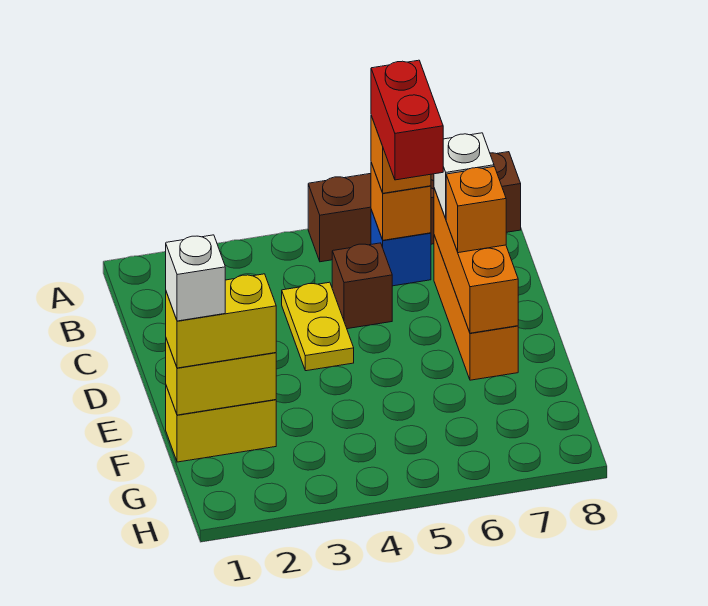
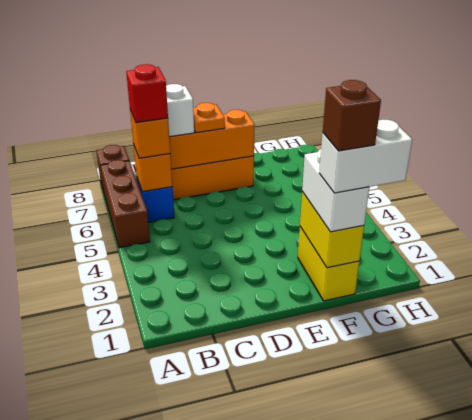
red 1x2 brick [371,60,443,180] -> red 1x1 brick [126,64,168,123]
yellow 1x2 plate [282,282,354,371] -> none
brown 1x1 brick [332,243,392,329] -> brown 1x1 brick moved to [323,80,381,151]
orange 1x1 brick [446,167,506,253] -> orange 1x1 plate [193,103,225,133]
yellow 1x2 brick [166,274,276,368] -> white 1x2 brick [302,149,369,232]
white 1x1 brick [166,235,225,321] -> white 1x2 brick [319,120,412,193]

